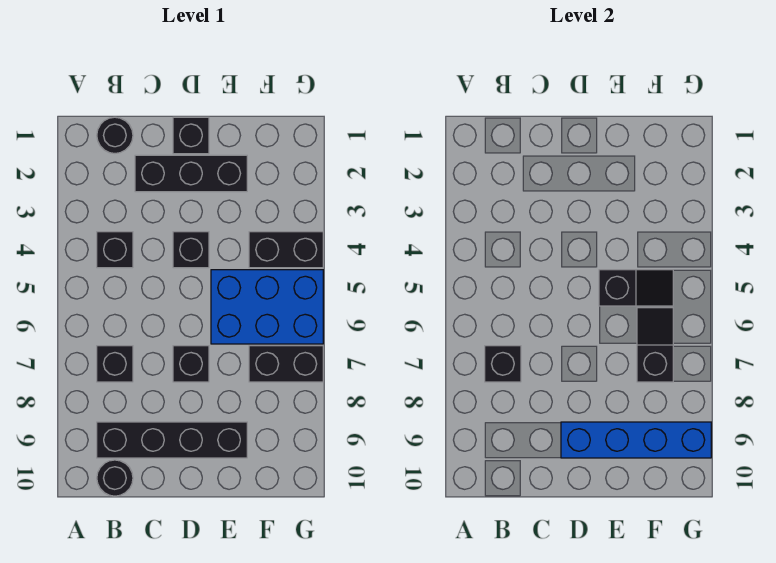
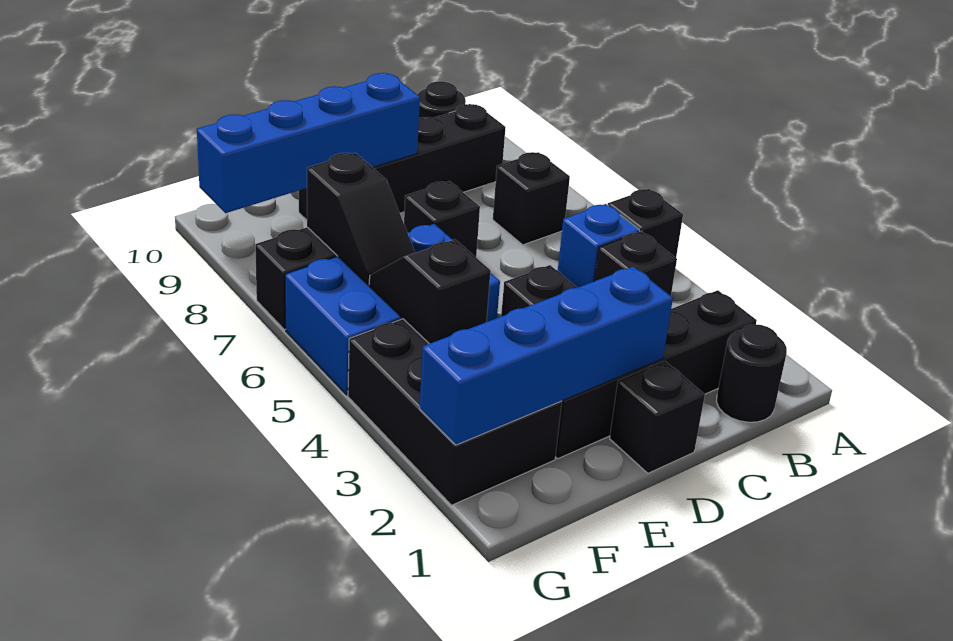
none -> blue 1x1 brick [558,204,640,288]
black 1x1 brick [485,346,521,382] -> black 1x1 brick moved to [608,189,683,258]
black 1x3 brick [135,155,247,192] -> black 1x4 brick [555,290,757,459]
none -> blue 1x4 brick [420,267,673,445]
black 1x2 slope [599,270,673,306] -> black 1x2 slope turned to [369,239,491,344]
black 1x2 brick [249,232,323,268] -> black 2x3 brick [348,319,562,505]

